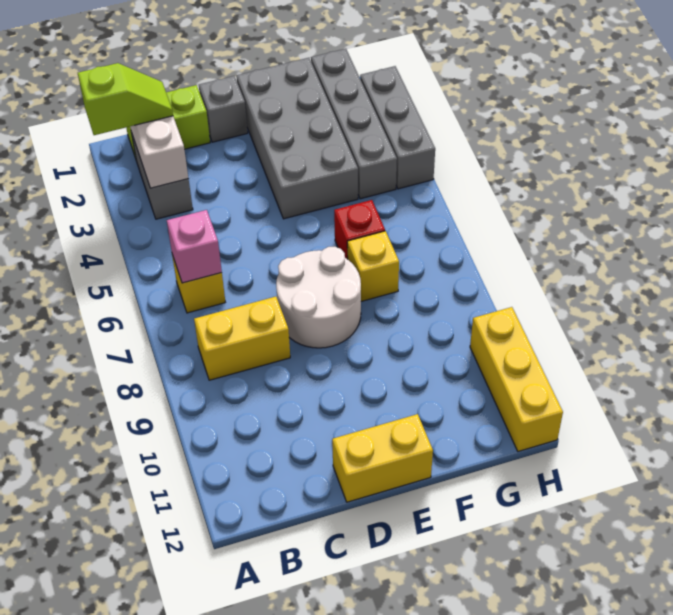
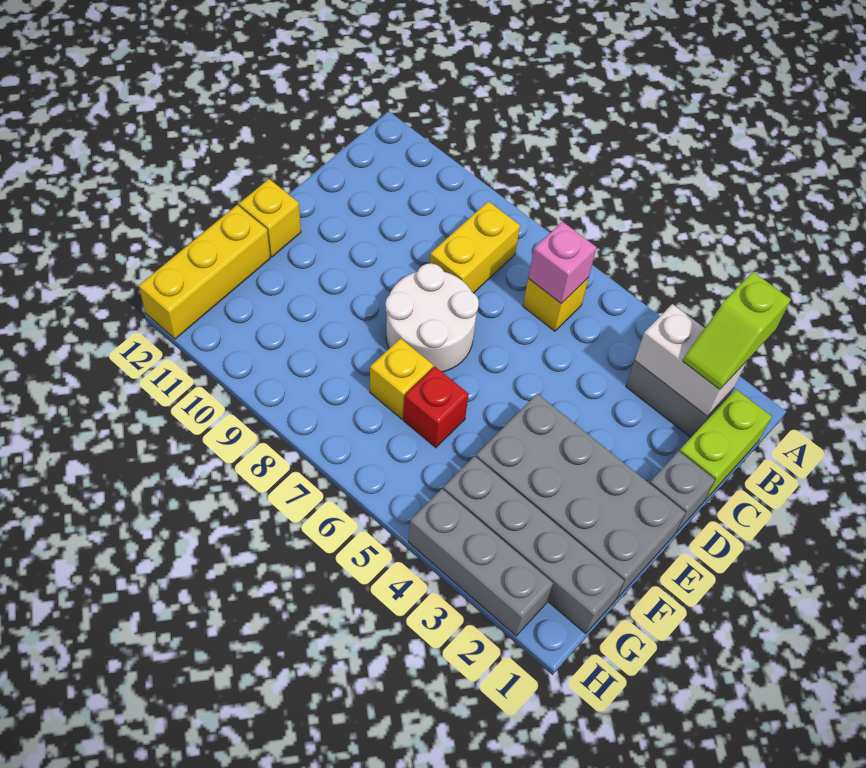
yellow 1x2 brick [332,414,433,502] -> yellow 1x1 brick [239,179,301,257]
yellow 1x3 brick [470,307,563,451] -> yellow 1x3 brick turned to [139,205,270,339]

